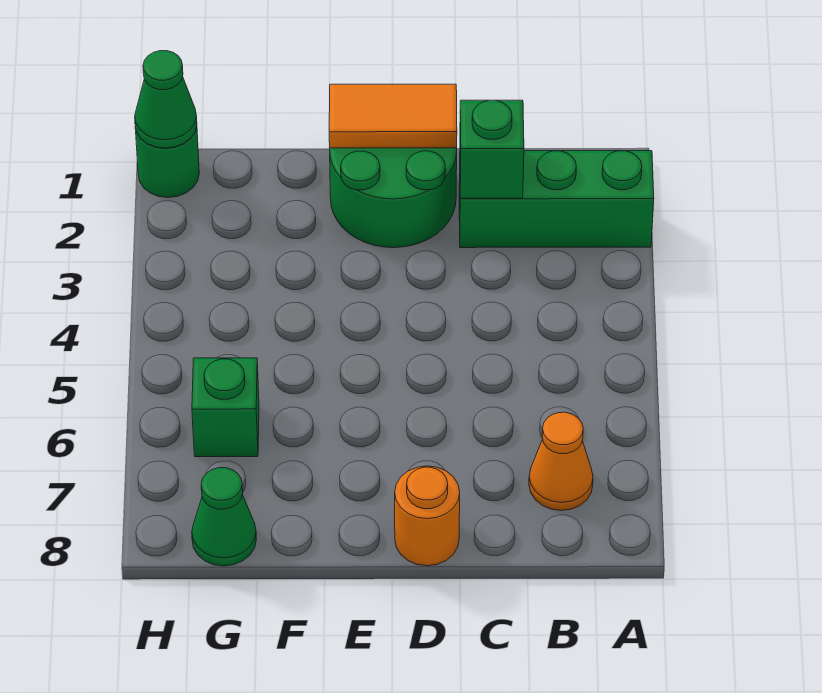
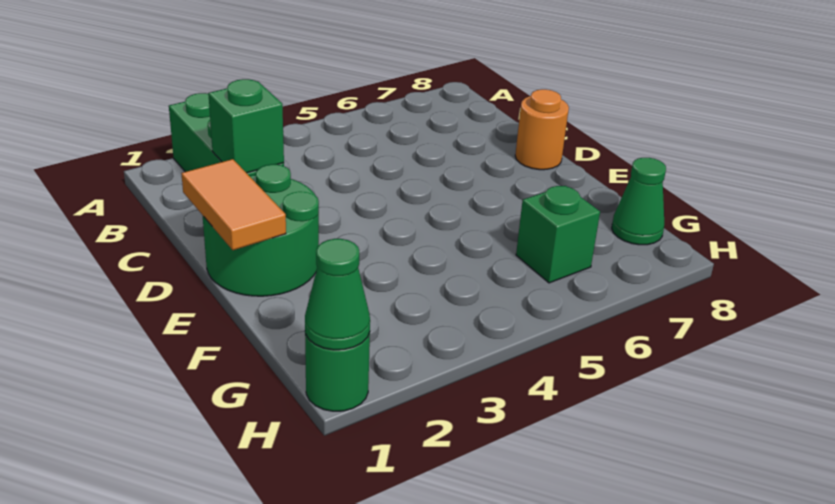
orange 1x1 cone [529,412,593,510] -> none

